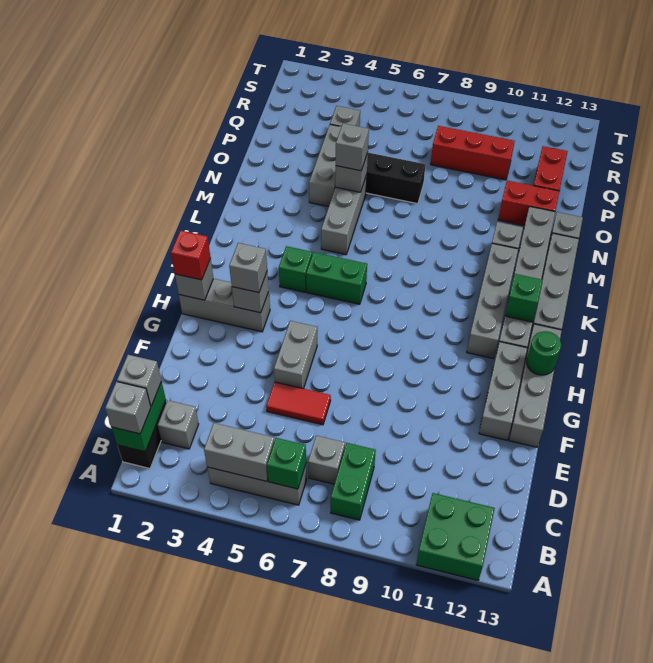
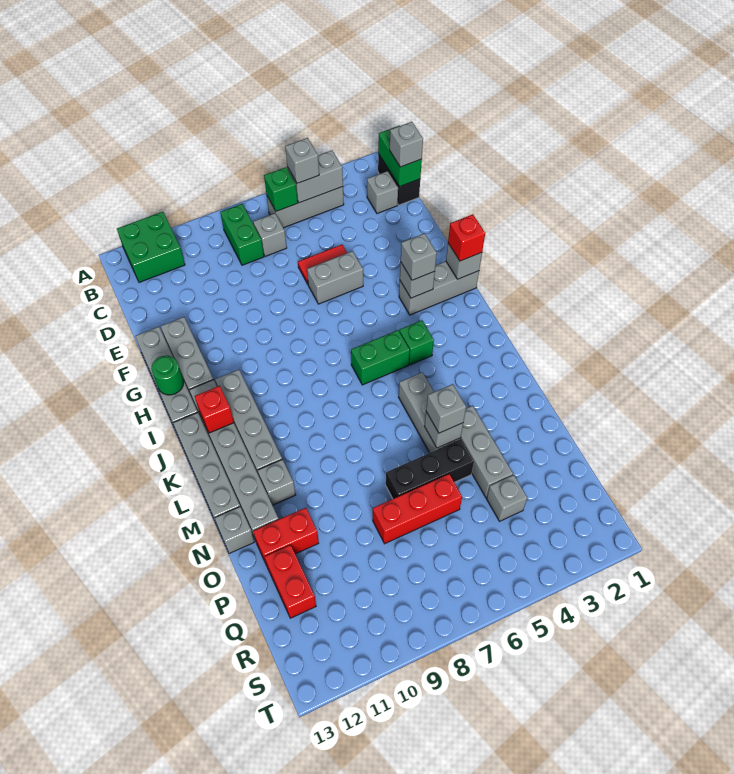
grey 1x1 brick [105,382,151,434] -> grey 1x1 brick moved to [285,138,319,183]
grey 1x2 brick [274,321,317,389] -> grey 1x2 brick turned to [307,251,363,304]
green 1x1 brick [505,274,543,322] -> red 1x1 brick [195,386,234,433]
red 1x3 brick [431,126,515,180] -> red 1x3 brick moved to [373,474,462,544]

